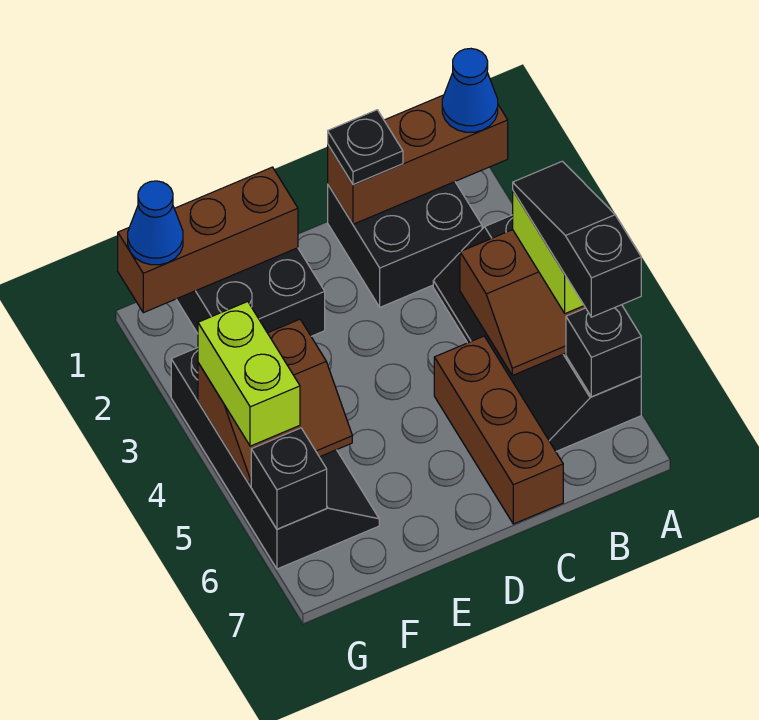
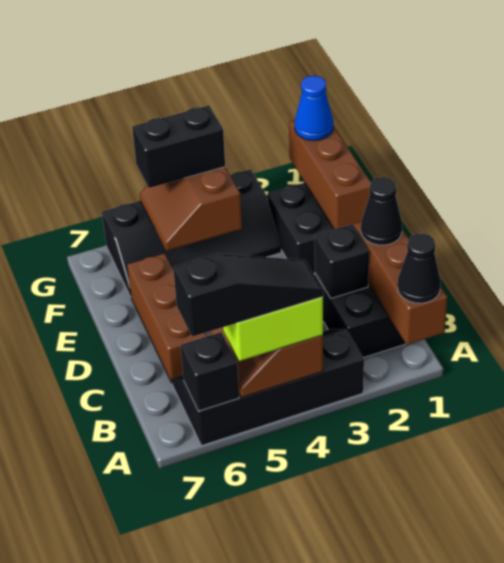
blue 1x1 cone [442,49,498,132] -> black 1x1 cone [398,233,441,303]
black 1x1 plate [328,110,403,185] -> black 1x1 cone [361,177,402,245]
brown 1x3 brick [434,336,563,524] -> brown 1x3 brick turned to [127,253,207,383]
lime 1x2 brick [198,302,300,446] -> black 1x2 brick [132,105,225,188]
black 1x1 brick [251,428,327,529] -> black 1x1 brick moved to [314,225,369,298]

